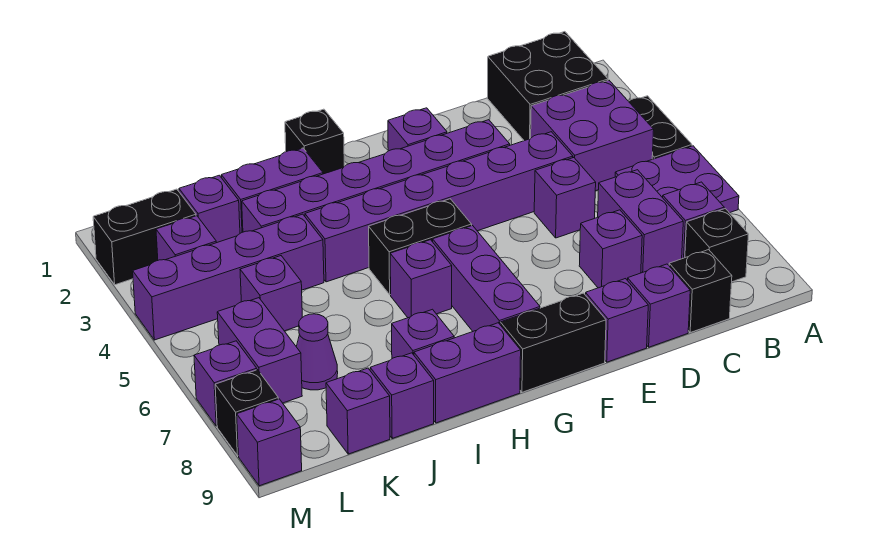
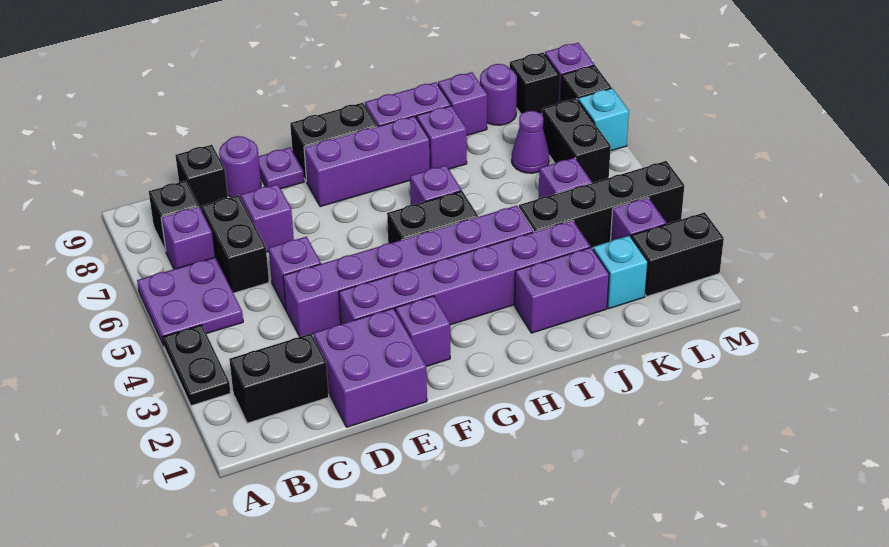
black 2x2 brick [487,32,608,141] -> black 1x2 brick [229,334,329,423]
purple 2x2 brick [531,80,654,191] -> purple 2x2 brick moved to [313,308,427,427]
purple 1x2 brick [598,170,683,273] -> black 1x2 brick [201,195,269,293]
purple 1x1 brick [627,264,690,347] -> purple 1x1 round brick [219,136,261,199]
purple 1x1 brick [585,279,648,362] -> purple 1x1 plate [259,148,304,189]
purple 1x3 brick [433,226,540,331] -> purple 1x3 brick turned to [304,116,430,207]
black 1x1 brick [285,109,344,174] -> black 1x1 brick moved to [510,53,559,114]
purple 1x4 brick [133,214,324,340] -> black 1x4 brick [519,161,684,248]
purple 1x1 brick [179,175,240,243] -> cyan 1x1 brick [593,236,648,308]
purple 1x1 brick [326,368,390,454] -> purple 1x1 round brick [480,64,517,125]
purple 1x2 brick [217,298,302,403] -> black 1x2 brick [542,98,611,183]
purple 1x1 brick [194,341,257,426] -> cyan 1x1 brick [578,88,629,151]

